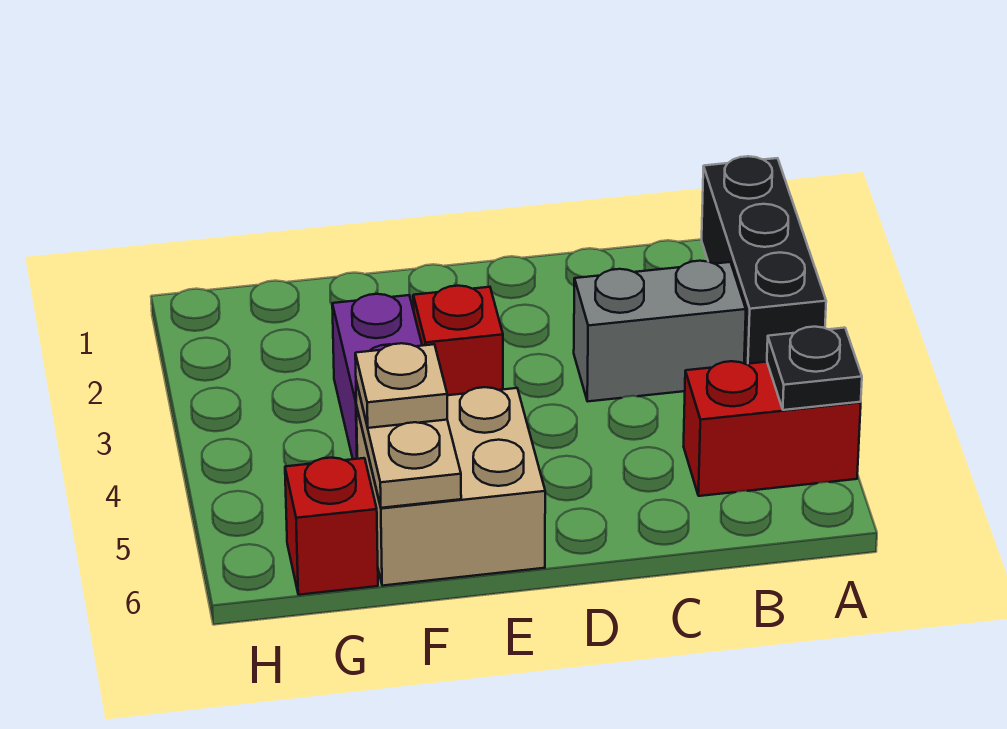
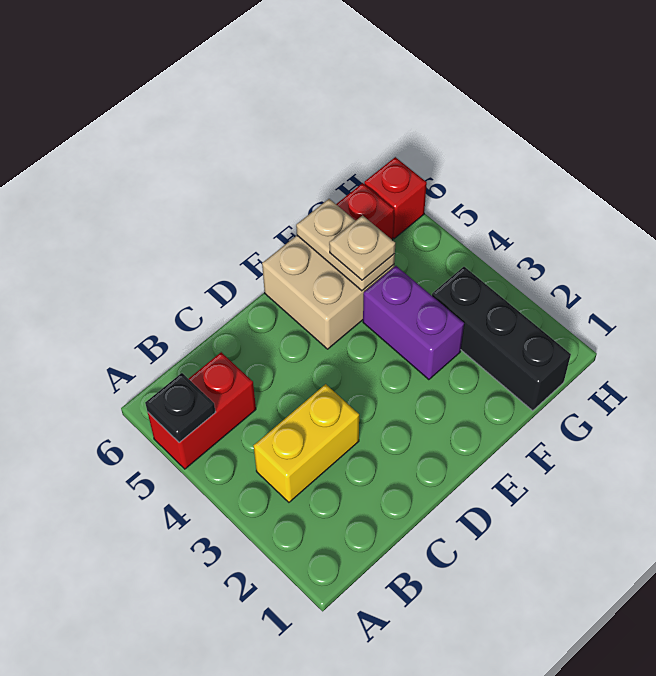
black 1x3 brick [702,156,826,364] -> black 1x3 brick moved to [432,267,571,411]
grey 1x2 brick [574,261,746,401] -> yellow 1x2 brick [254,384,359,502]
red 1x1 brick [413,286,503,395] -> red 1x1 brick moved to [364,157,427,239]

